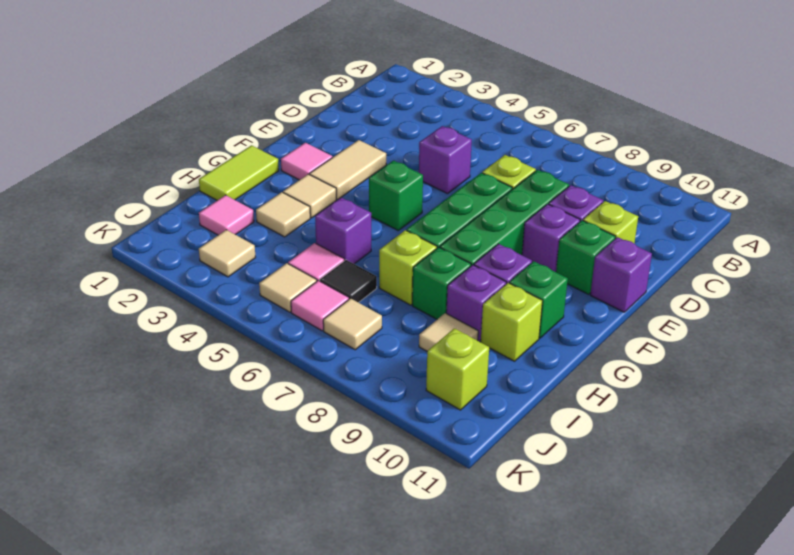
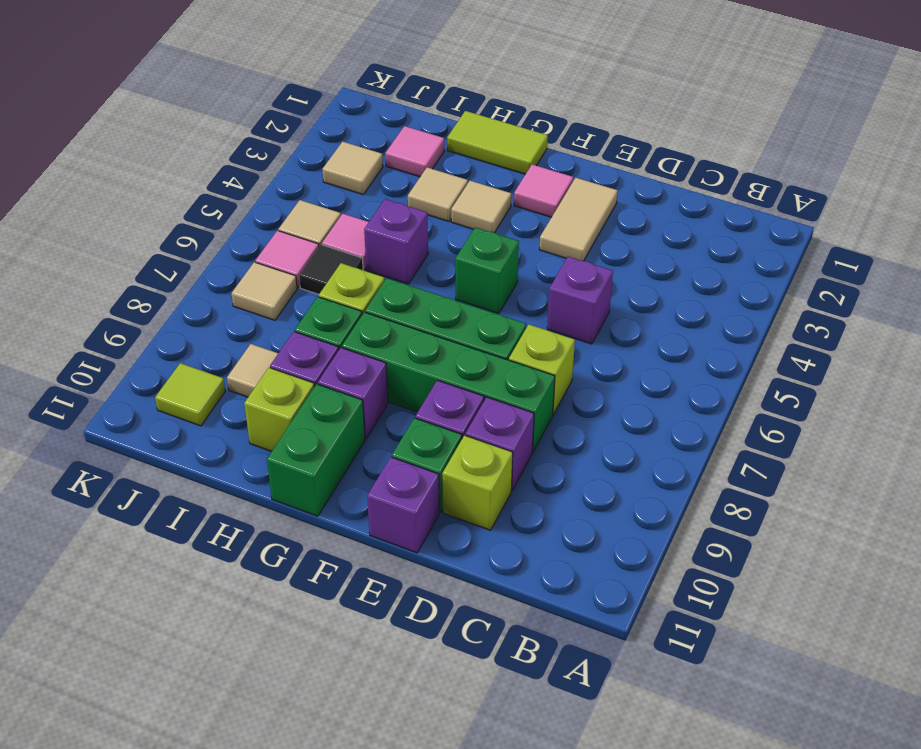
tan 1x2 tile [310,140,386,200] -> tan 1x2 tile turned to [539,178,618,261]
green 1x1 brick [509,261,568,338] -> green 1x2 brick [267,384,365,516]
lime 1x1 brick [426,328,489,410] -> lime 1x1 tile [155,363,225,426]

